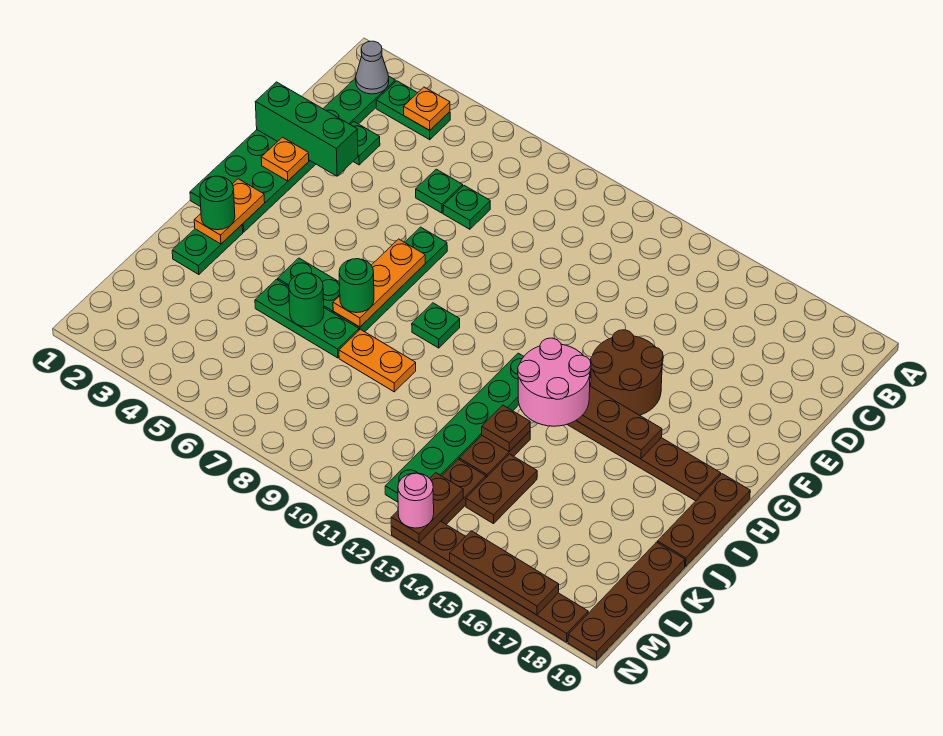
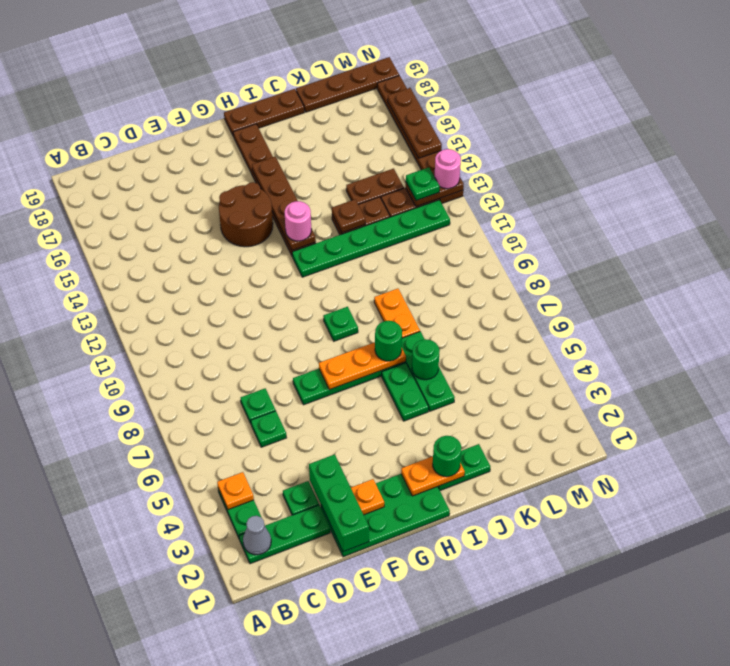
pink 2x2 round brick [518,338,591,426] -> pink 1x1 round brick [285,201,311,241]
none -> green 1x1 plate [406,167,440,200]

